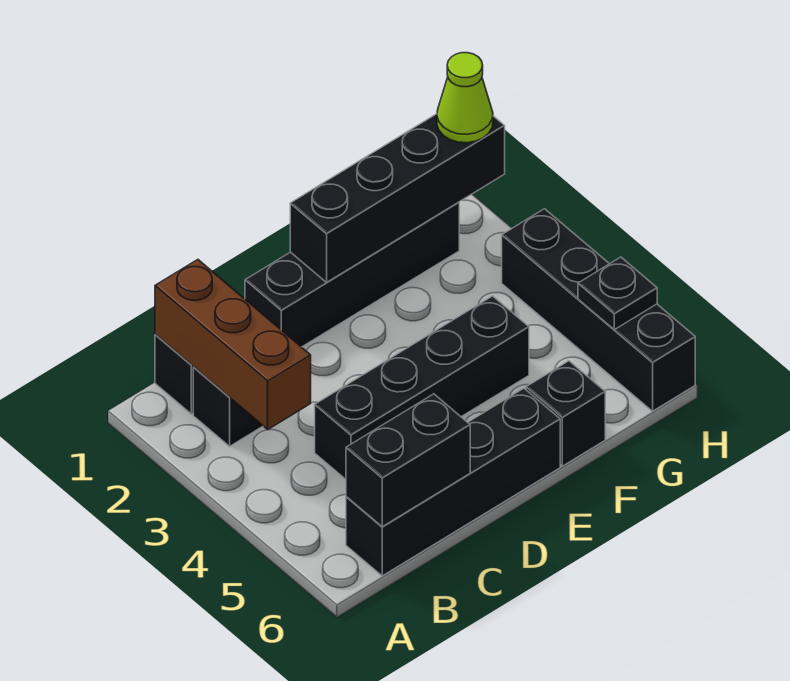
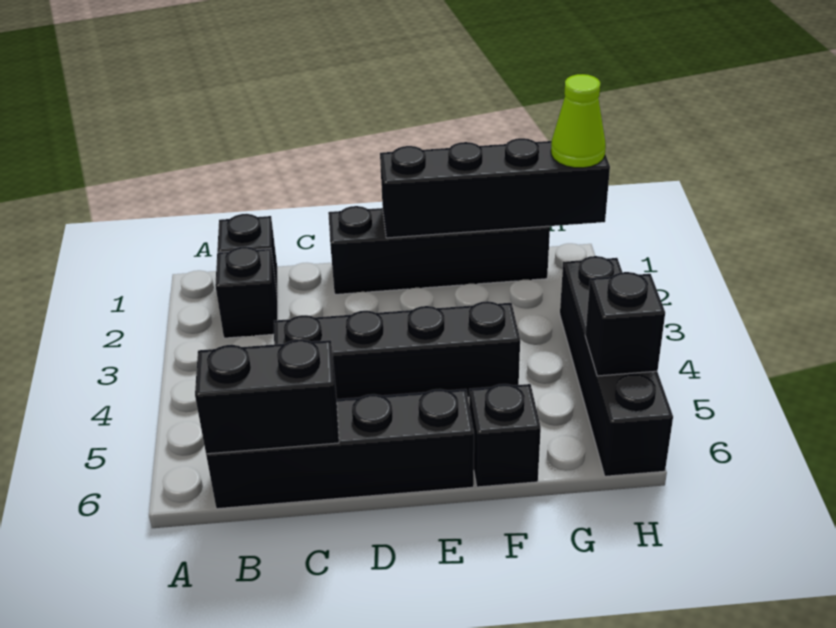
brown 1x3 brick [155,260,311,430] -> none
black 1x1 plate [578,257,657,330] -> black 1x1 brick [585,272,665,376]

